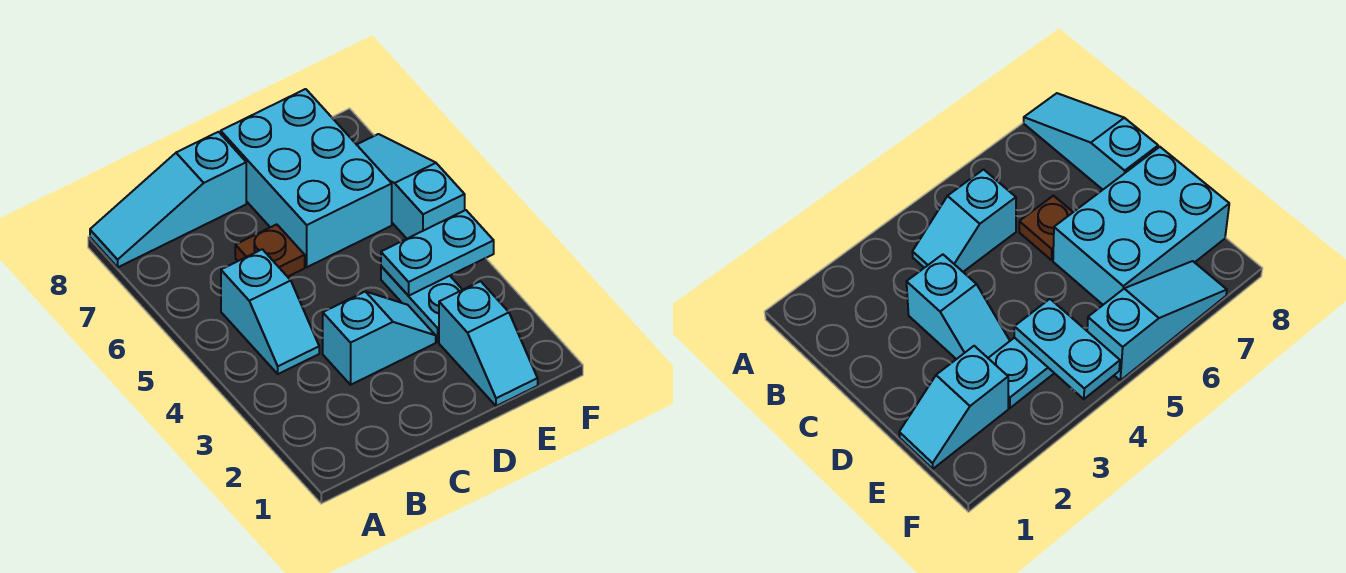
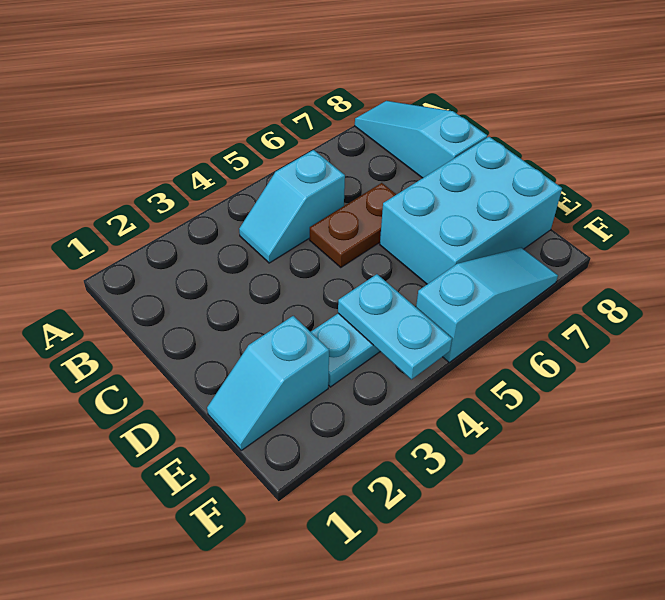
cyan 1x2 slope [323,292,436,385] -> none
brown 1x1 plate [235,224,305,277] -> brown 1x2 plate [310,183,396,267]

